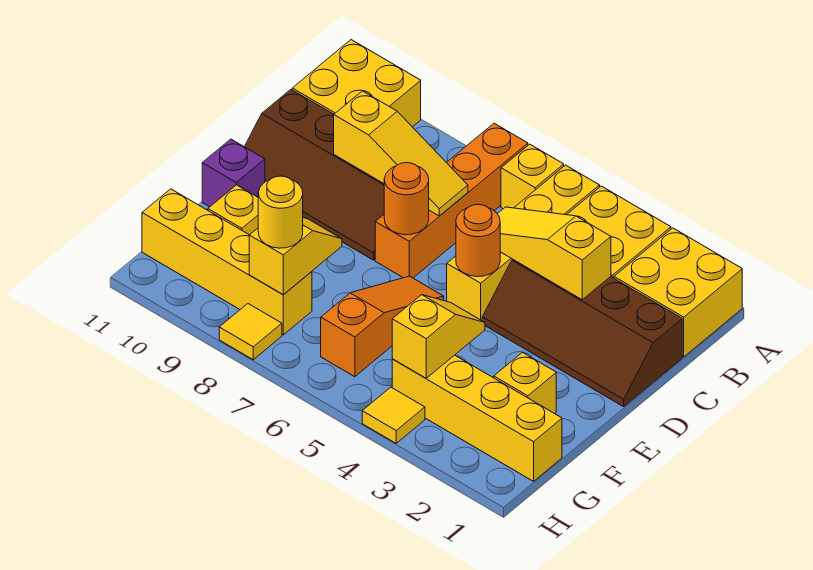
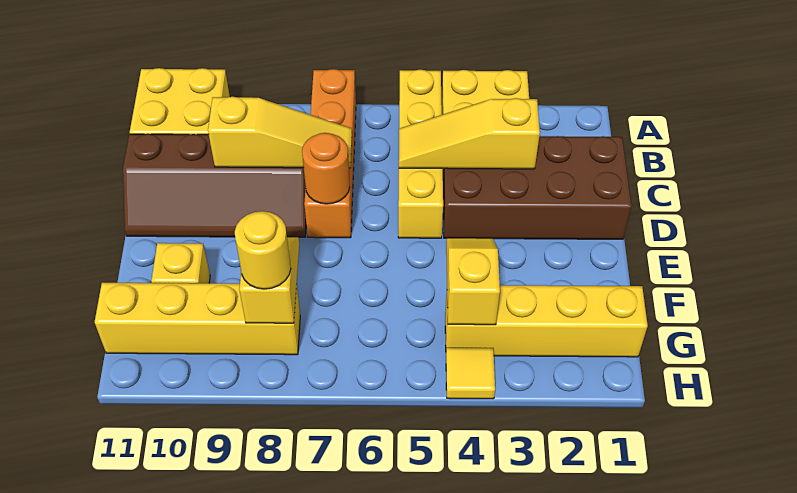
yellow 2x2 brick [614,228,742,357] -> none
yellow 1x1 brick [501,144,564,209] -> none
brown 2x4 slope [482,259,682,407] -> brown 2x4 brick [443,136,632,239]
orange 1x1 round brick [456,205,500,277] -> none
orange 1x3 slope [321,276,444,377] -> none
purple 1x1 brick [202,139,265,207] -> none
yellow 1x1 brick [494,353,556,414] -> none
yellow 1x1 tile [219,304,282,360] -> none

